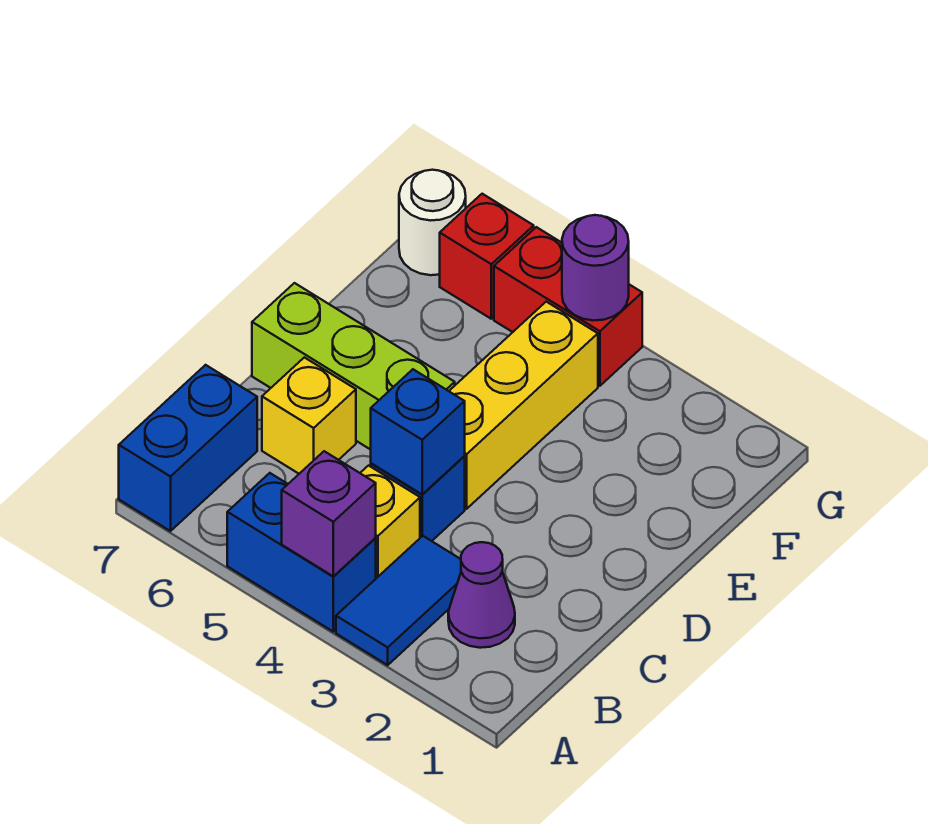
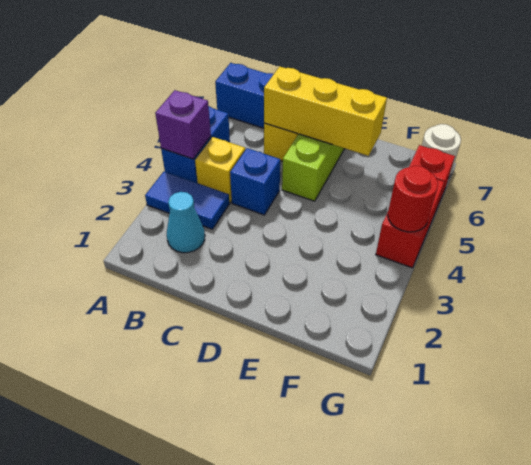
purple 1x1 cone [448,542,515,648] -> cyan 1x1 cone [167,192,205,253]
blue 1x1 brick [371,369,465,495] -> none
yellow 1x3 brick [449,302,598,509] -> yellow 1x3 brick moved to [264,67,387,156]
purple 1x1 round brick [562,215,629,321] -> red 1x1 round brick [388,166,438,232]

